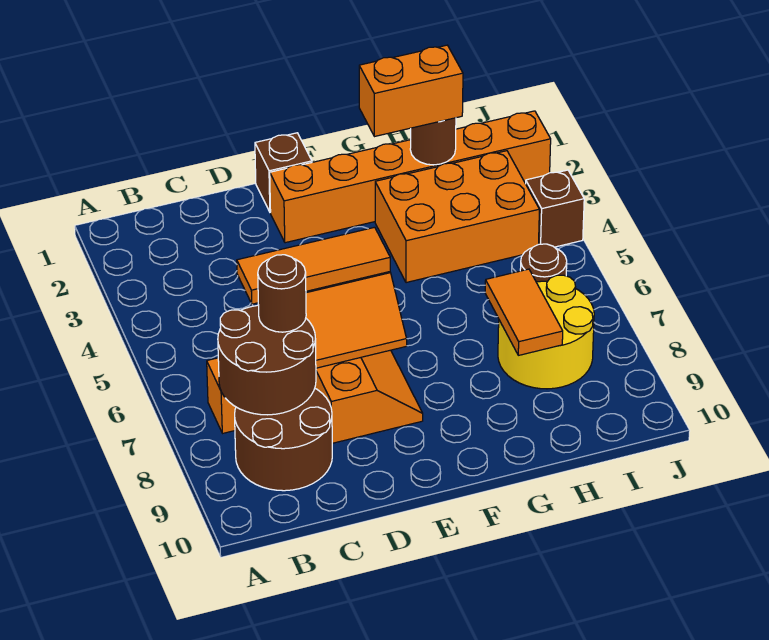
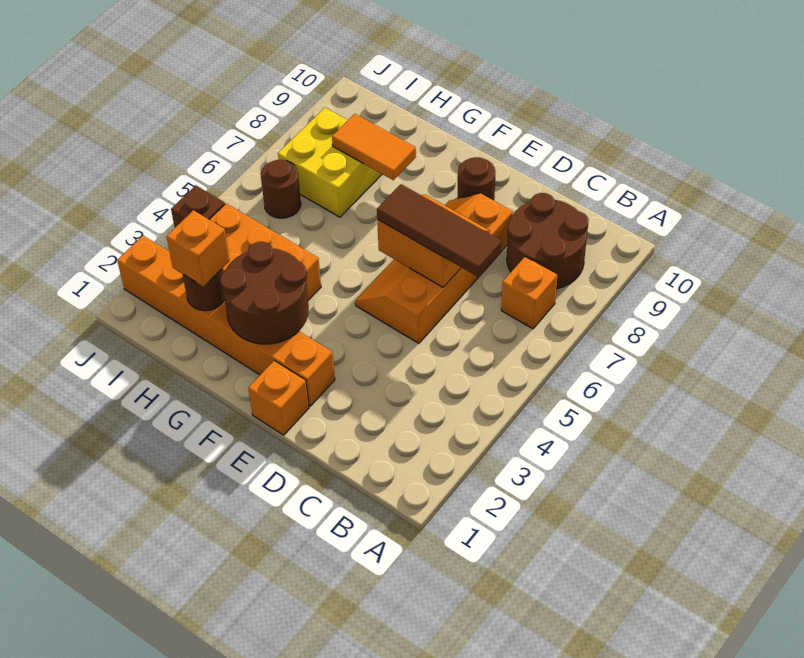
brown 2x2 round brick [218,305,316,415] -> brown 2x2 round brick moved to [220,242,309,344]
orange 1x3 tile [237,227,390,304] -> brown 1x3 tile [377,184,502,277]
brown 1x1 round brick [258,255,306,332] -> brown 1x1 round brick moved to [458,157,496,200]
brown 1x1 brick [255,133,312,212] -> orange 1x1 brick [248,361,309,435]
orange 1x2 brick [359,45,463,137] -> orange 1x1 brick [166,210,230,286]
yellow 2x2 round brick [498,275,594,389] -> yellow 2x2 brick [278,108,382,217]
orange 1x2 tile [485,269,563,355] -> orange 1x2 tile turned to [332,114,416,180]

